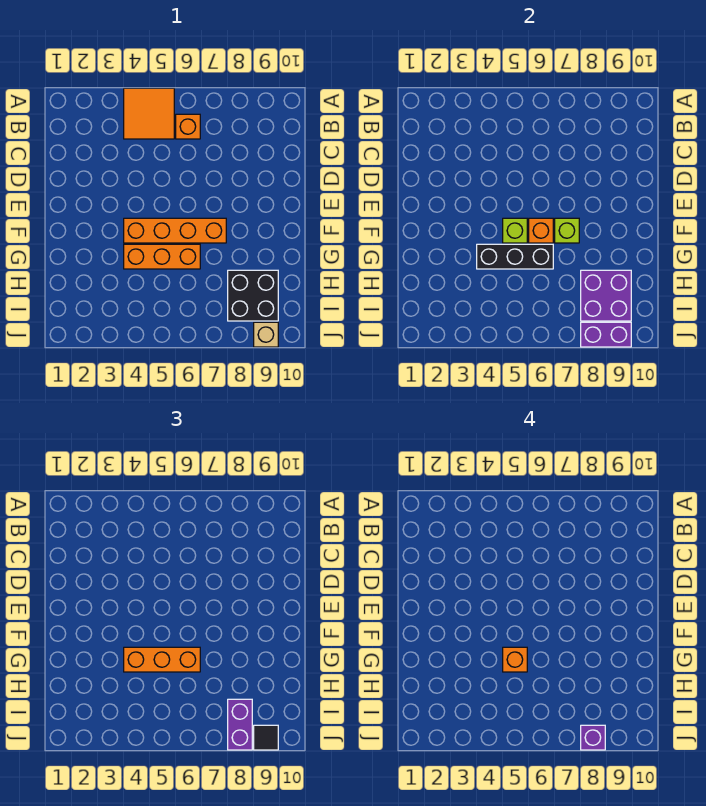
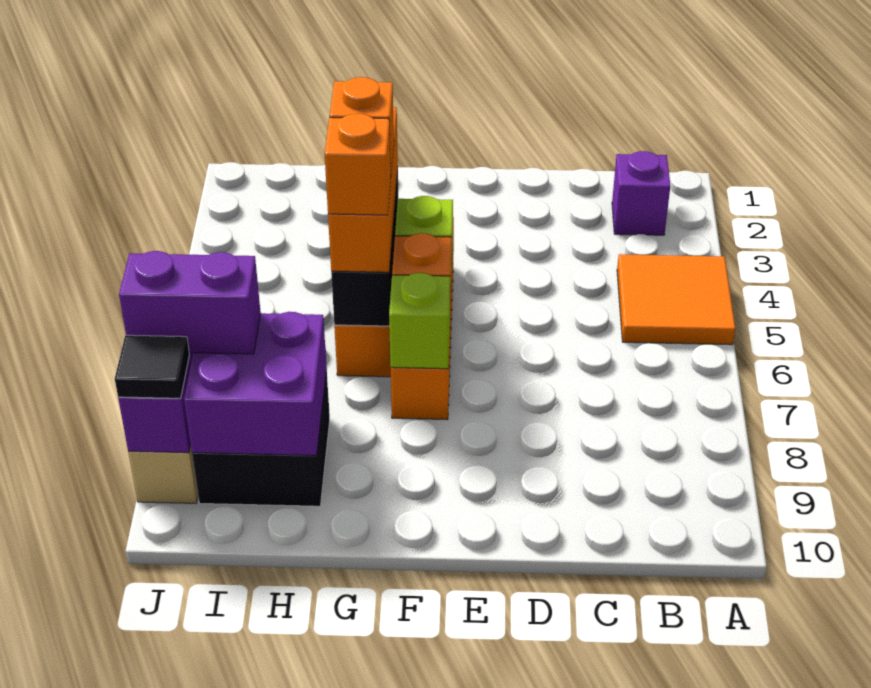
orange 1x1 brick [176,114,200,139] -> orange 1x1 brick moved to [325,114,391,215]
purple 1x1 brick [581,725,605,750] -> purple 1x1 brick moved to [612,151,670,235]

